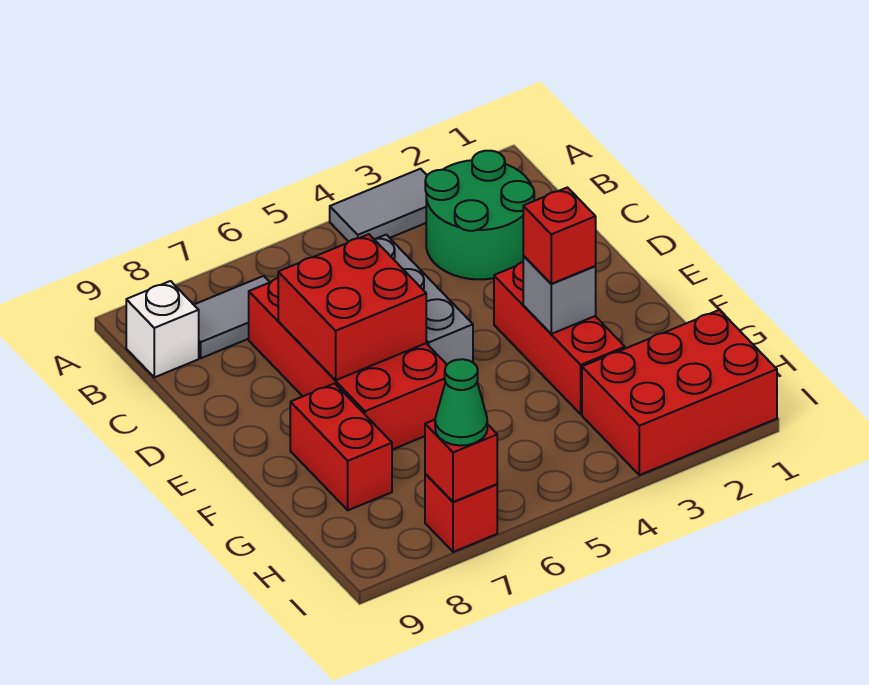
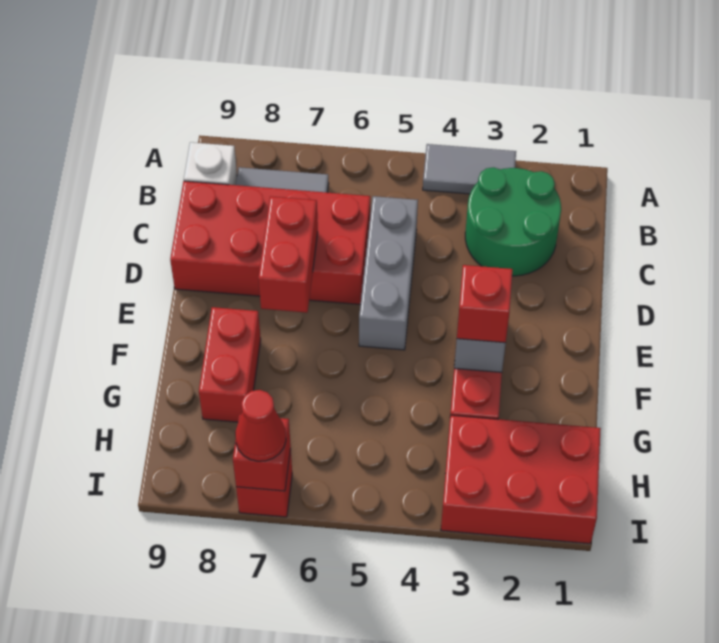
red 2x4 brick [249,278,447,450] -> red 2x4 brick turned to [170,181,370,305]
red 2x2 brick [278,234,426,380] -> red 1x2 brick [258,196,318,313]
green 1x1 cone [435,359,487,446] -> red 1x1 cone [235,390,286,461]

